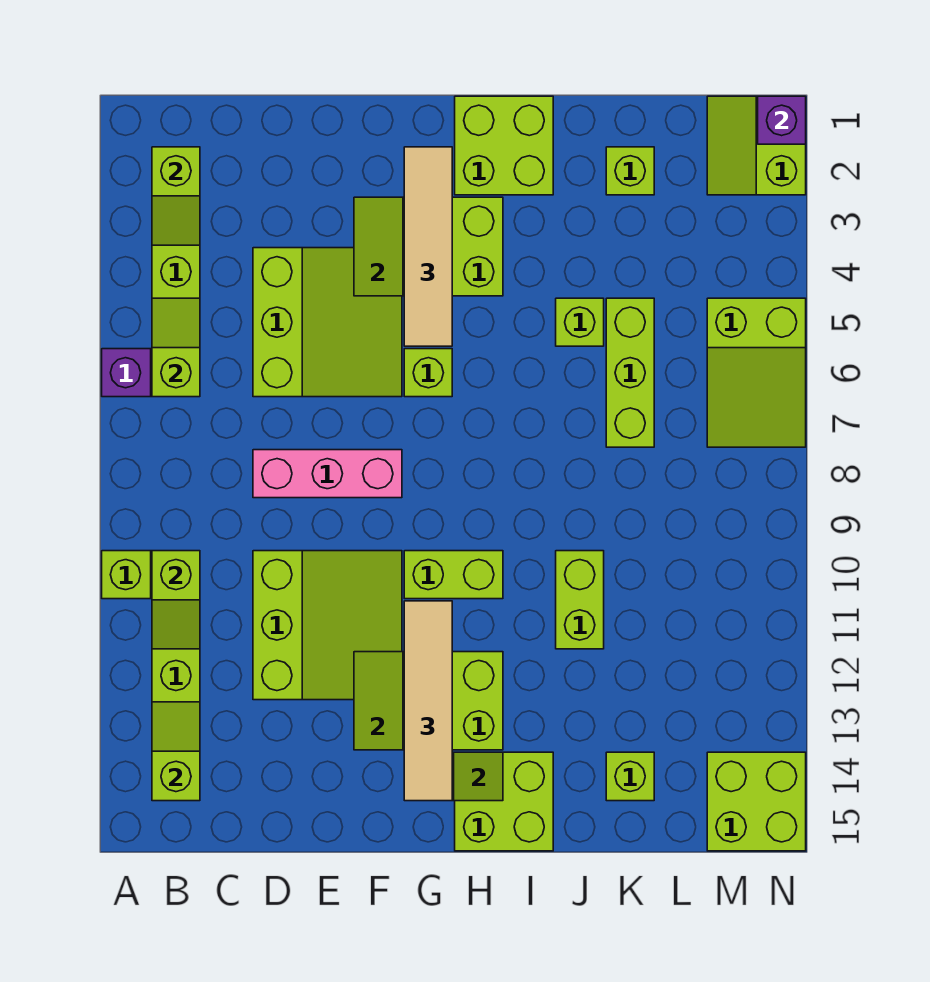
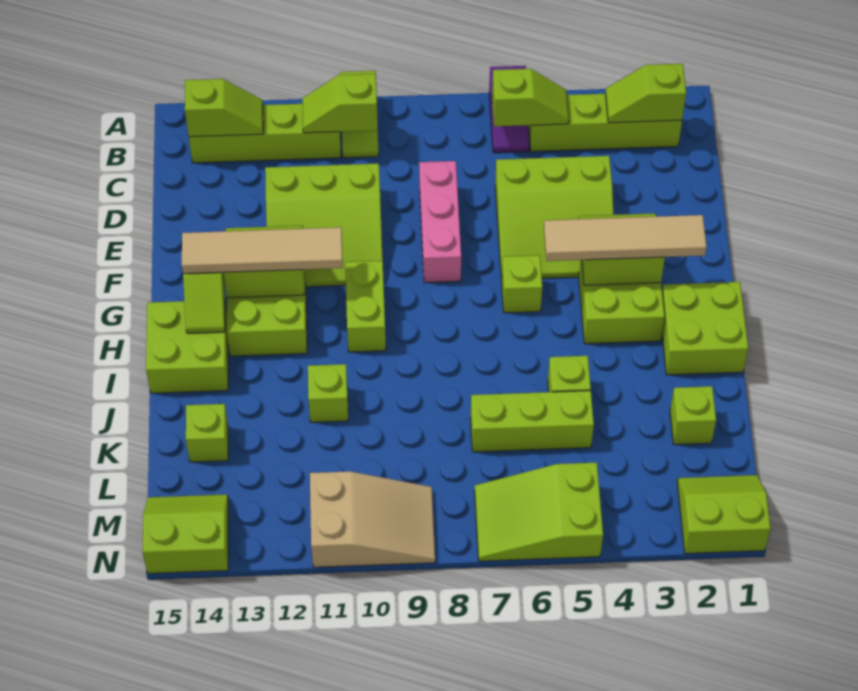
lime 1x2 brick [556,551,604,649] -> lime 1x1 brick [308,364,348,422]
none -> tan 2x3 slope [310,471,435,567]
lime 2x2 brick [707,752,806,851] -> lime 2x2 slope [142,494,228,573]
purple 1x1 brick [758,96,806,144] -> none

